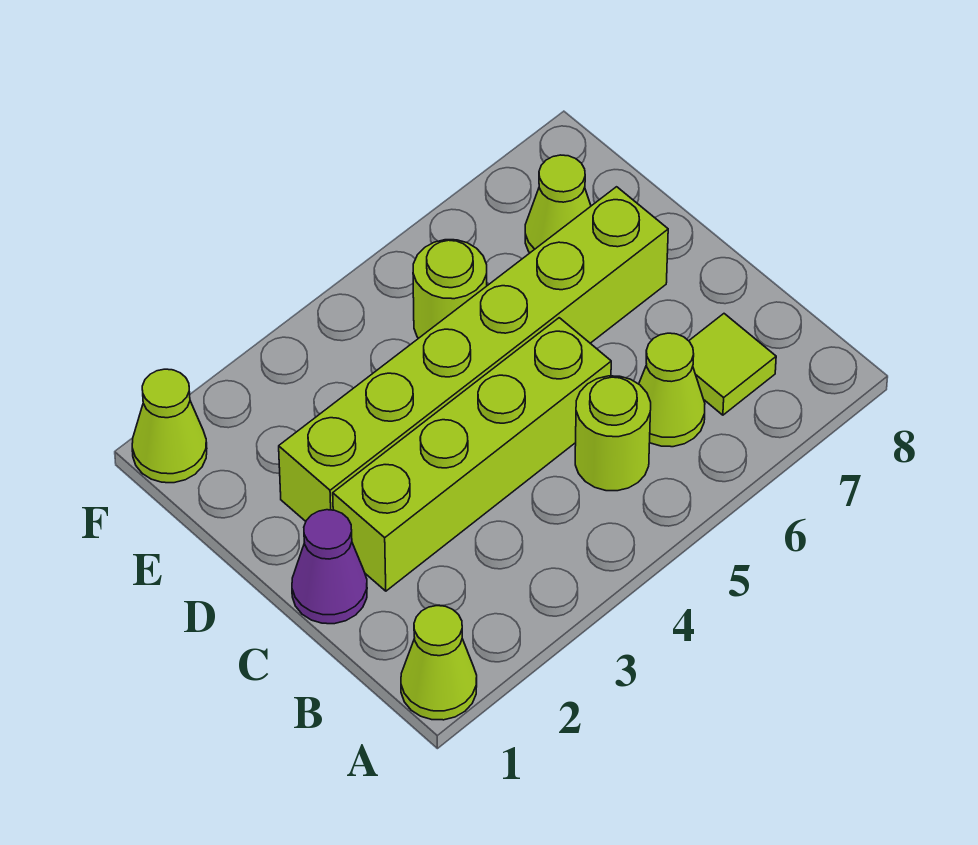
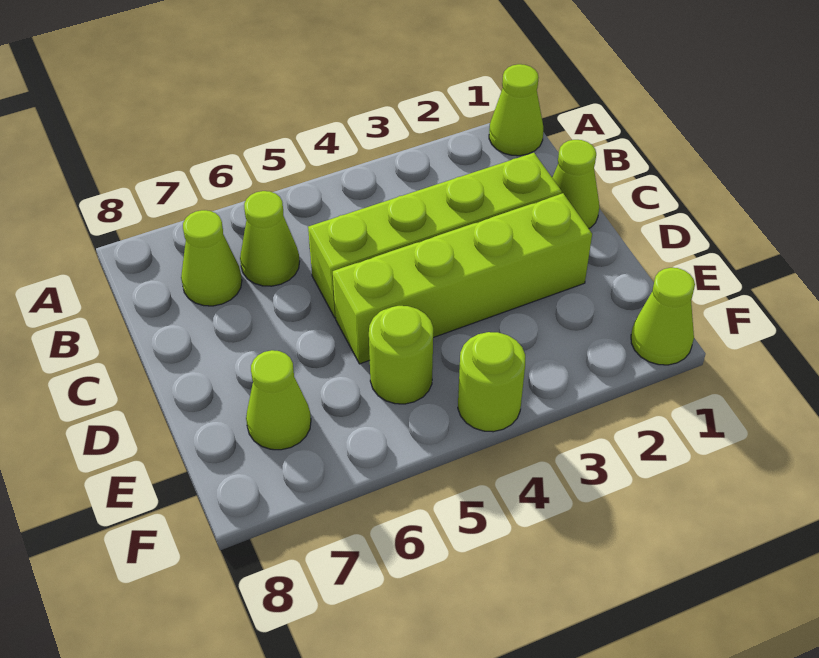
lime 1x1 round brick [575,376,651,491] -> lime 1x1 round brick moved to [458,332,525,432]
lime 1x1 tile [689,314,776,415] -> lime 1x1 cone [181,210,242,306]
purple 1x1 cone [292,510,367,624] -> lime 1x1 cone [552,140,599,228]
lime 1x6 brick [279,187,668,521] -> lime 1x4 brick [333,193,592,364]

